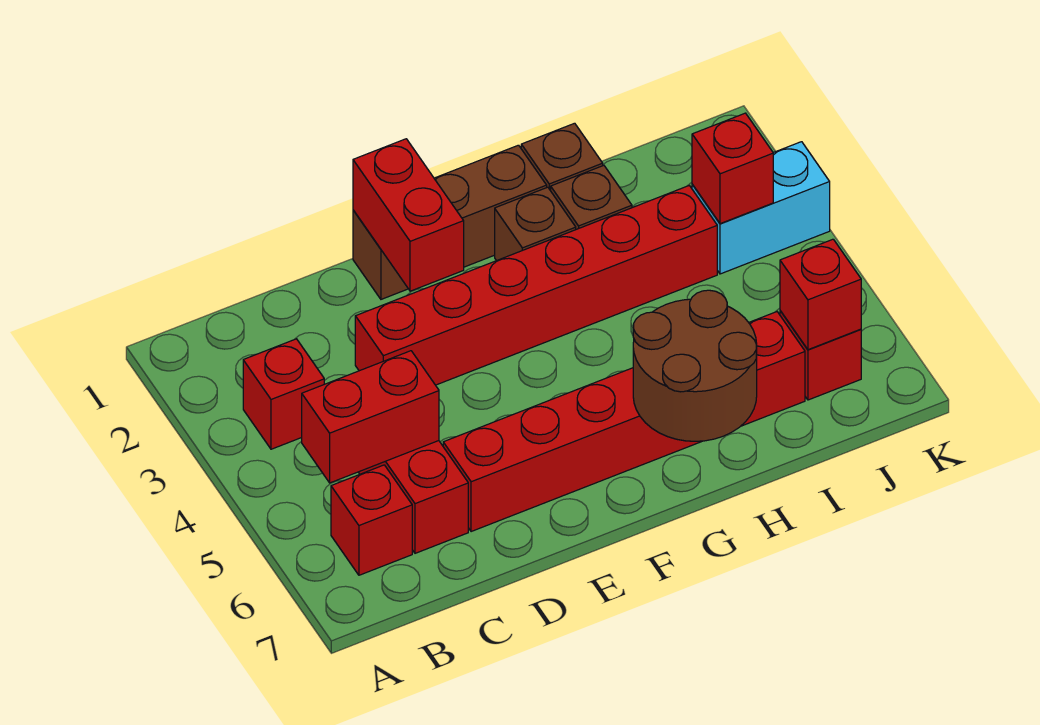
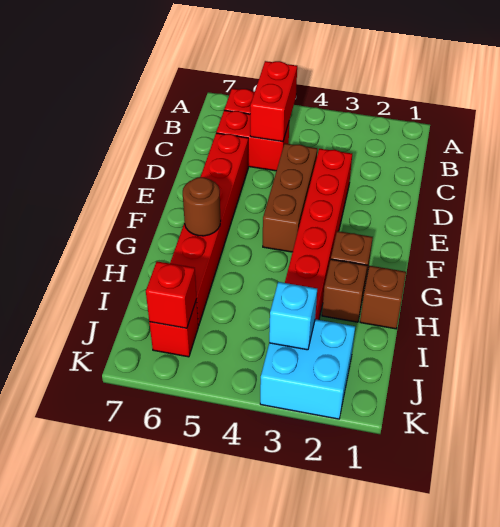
red 1x1 brick [243,339,324,449] -> none
brown 1x3 brick [353,145,547,299] -> brown 1x3 brick moved to [263,143,317,252]
red 1x2 brick [353,139,464,291] -> none
brown 2x2 round brick [633,290,757,441] -> brown 1x1 round brick [183,177,221,236]
cyan 1x2 brick [692,142,830,274] -> cyan 2x2 brick [260,319,355,419]
red 1x1 brick [692,113,773,224] -> cyan 1x1 brick [269,282,317,350]

